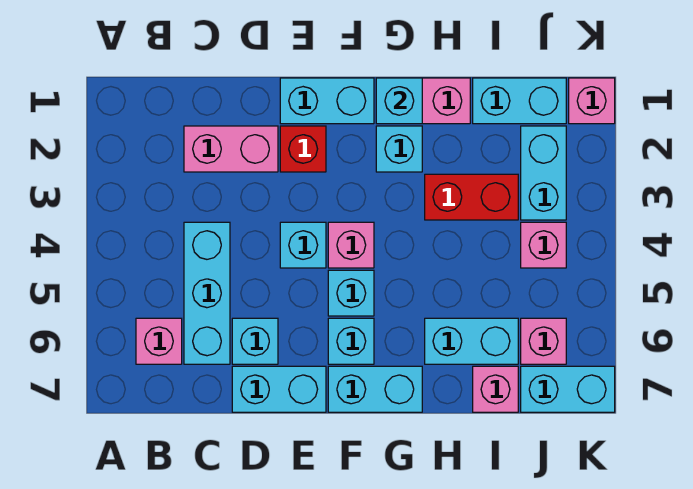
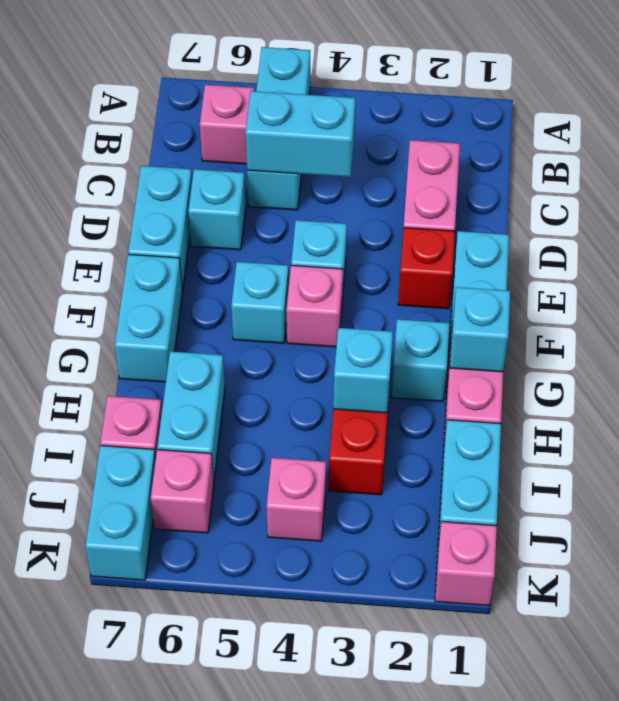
cyan 1x3 brick [184,222,230,364] -> cyan 1x3 brick turned to [247,47,310,210]
cyan 1x1 brick [328,318,374,364] -> cyan 1x1 brick moved to [333,328,393,413]
cyan 1x2 brick [521,126,566,220] -> cyan 1x2 brick moved to [245,91,355,177]

